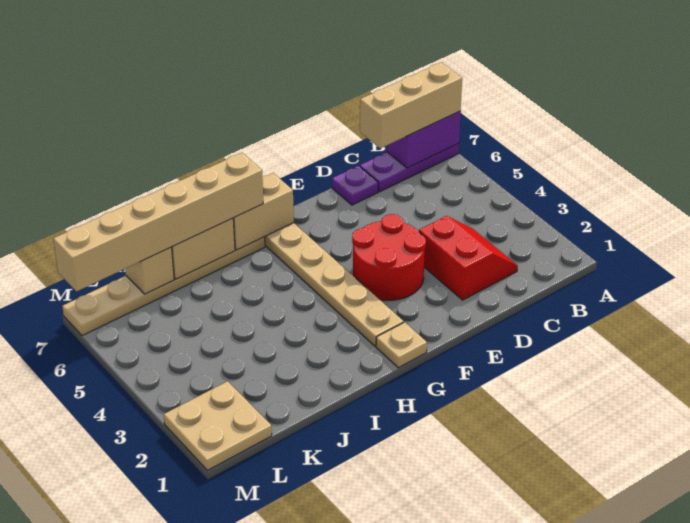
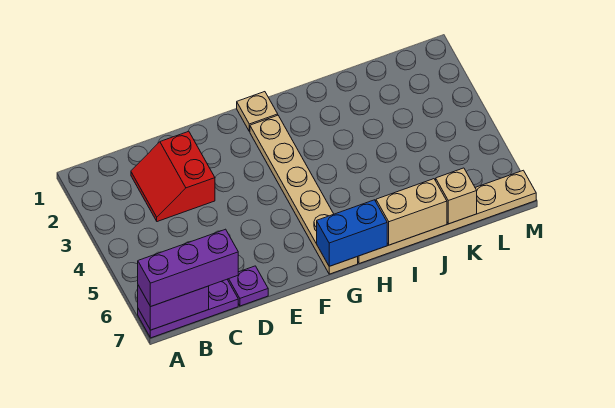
tan 1x3 brick [360,62,462,148] -> purple 1x3 brick [138,229,238,307]
red 2x2 round brick [352,214,426,300] -> none
tan 1x2 brick [233,173,294,250] -> blue 1x2 brick [317,200,387,266]
tan 1x6 brick [53,153,263,292] -> none
tan 2x2 plate [164,381,272,470] -> none

